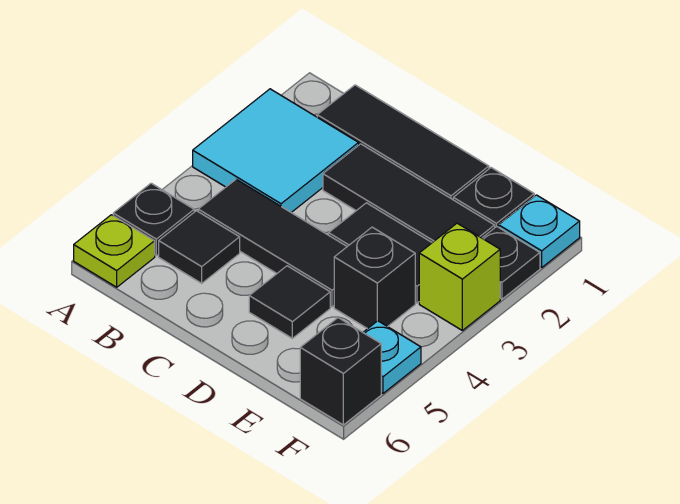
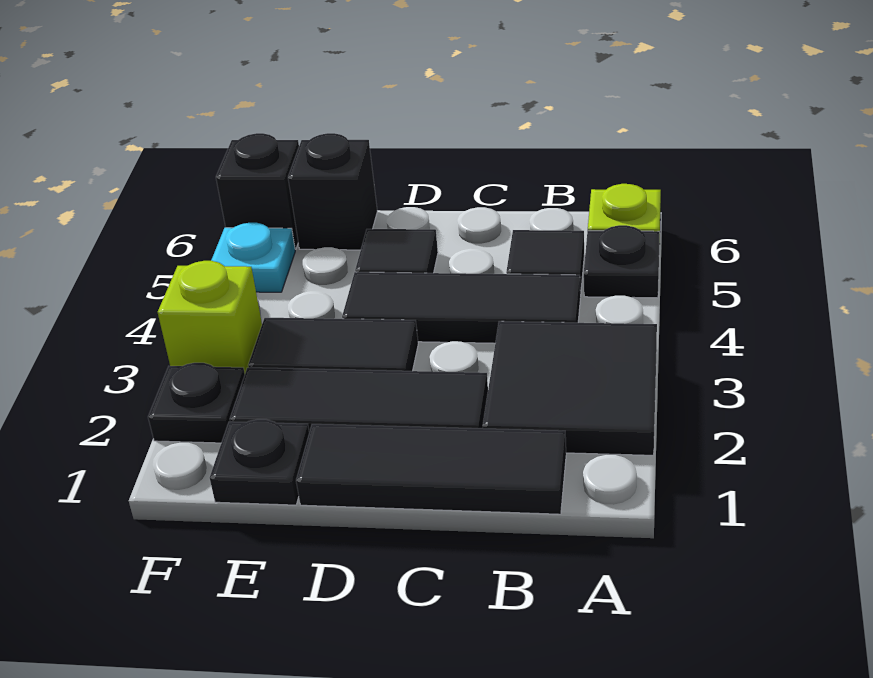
cyan 2x2 tile [193,89,359,212] -> black 2x2 tile [483,321,657,455]
black 1x1 brick [334,227,415,329] -> black 1x1 brick moved to [288,133,377,250]
cyan 1x1 plate [499,195,580,267] -> none

